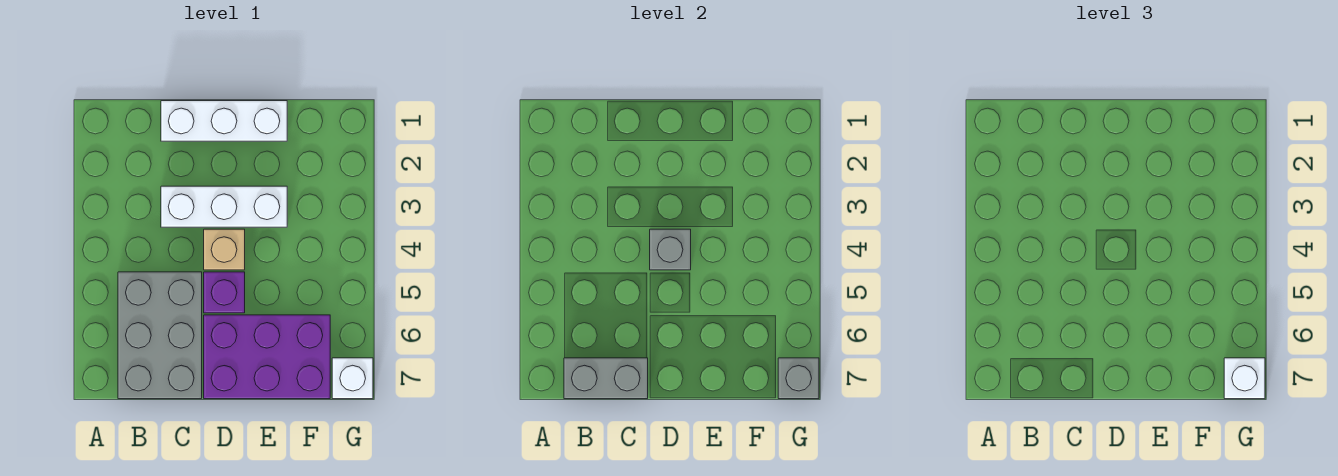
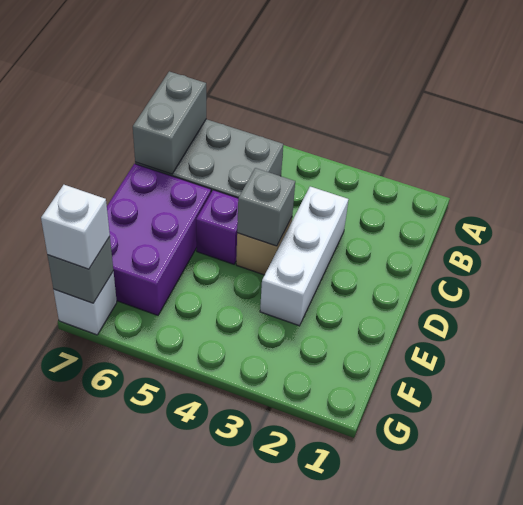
white 1x3 brick [161,101,287,141] -> none

